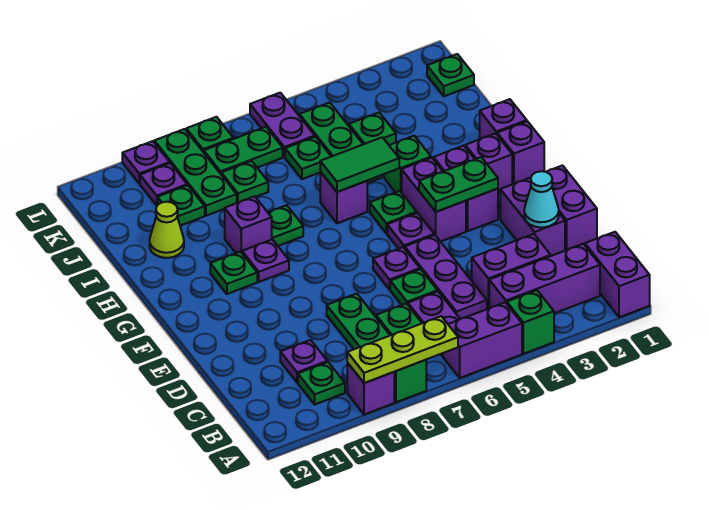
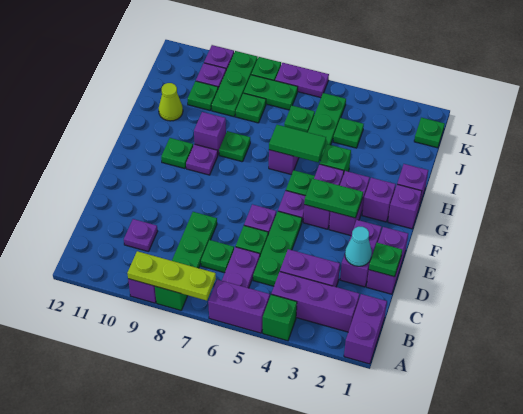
green 1x1 plate [298,362,345,404] -> green 1x1 plate moved to [369,243,402,277]
purple 1x3 plate [405,235,487,319] -> green 1x3 plate [253,211,302,286]
purple 1x2 plate [250,93,315,157] -> purple 1x2 plate turned to [275,63,329,98]

